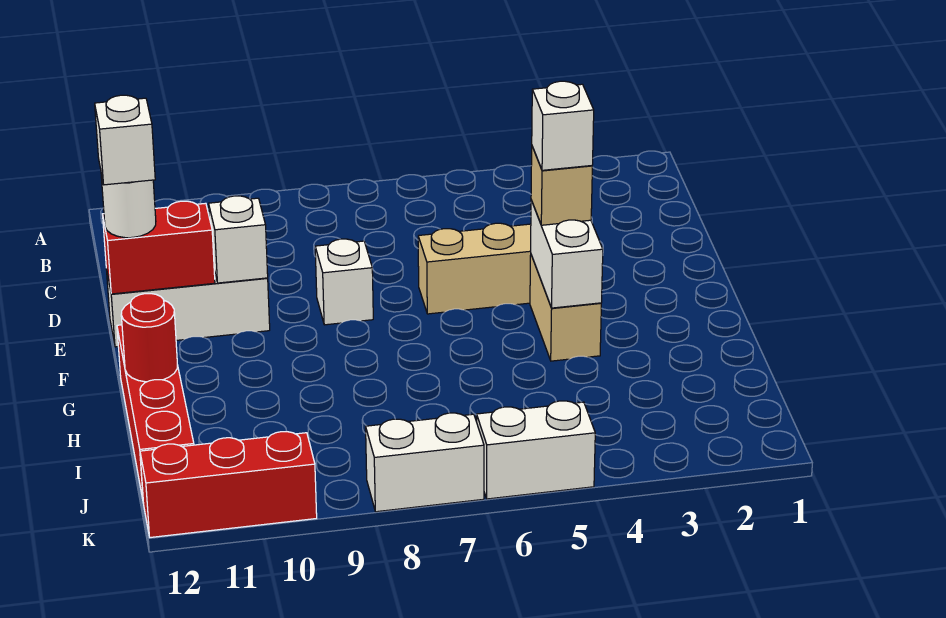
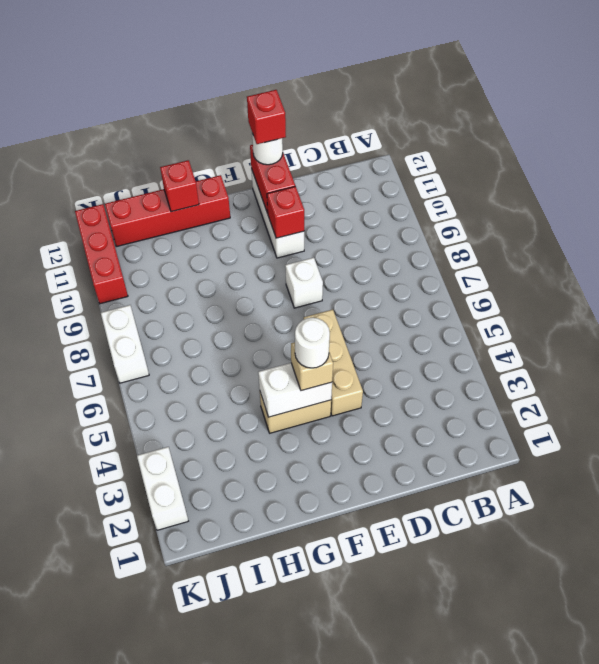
white 1x1 brick [209,196,268,283] -> red 1x1 brick [267,186,304,238]
white 1x1 brick [95,95,155,185] -> red 1x1 brick [247,90,286,144]
white 1x1 brick [532,81,594,170] -> white 1x1 round brick [295,318,330,368]
red 1x1 round brick [121,294,177,382] -> red 1x1 brick [160,160,199,212]
white 1x2 brick [477,401,595,499] -> white 1x2 brick moved to [137,447,188,530]

